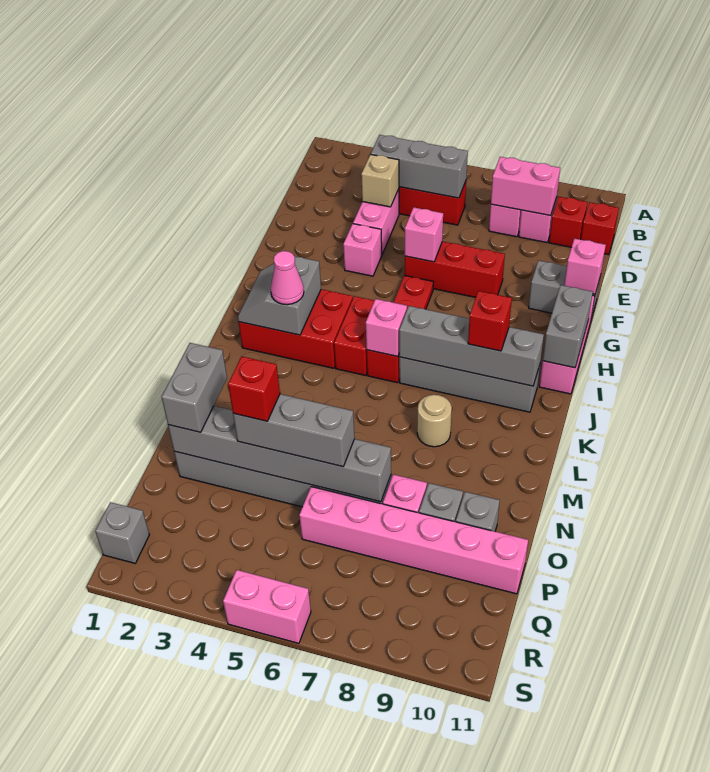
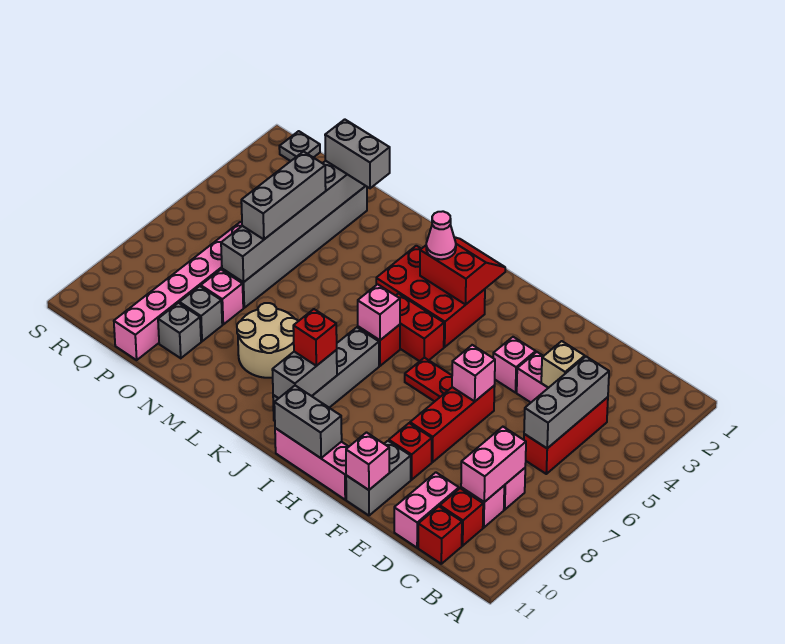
red 2x3 brick [239,289,353,368] -> red 2x3 brick turned to [376,246,485,347]
grey 2x2 slope [238,256,321,335] -> red 2x2 slope [420,237,505,304]
grey 1x4 brick [399,306,544,386] -> grey 1x2 brick [272,350,337,398]
tan 1x1 round brick [417,395,452,447] -> tan 2x2 round brick [237,303,298,378]
red 1x1 brick [228,357,280,421] -> red 1x1 brick moved to [389,423,432,480]
grey 1x1 brick [95,502,149,563] -> grey 1x1 plate [279,131,320,161]
pink 1x2 brick [223,570,311,643] -> pink 1x2 brick moved to [394,472,459,548]

